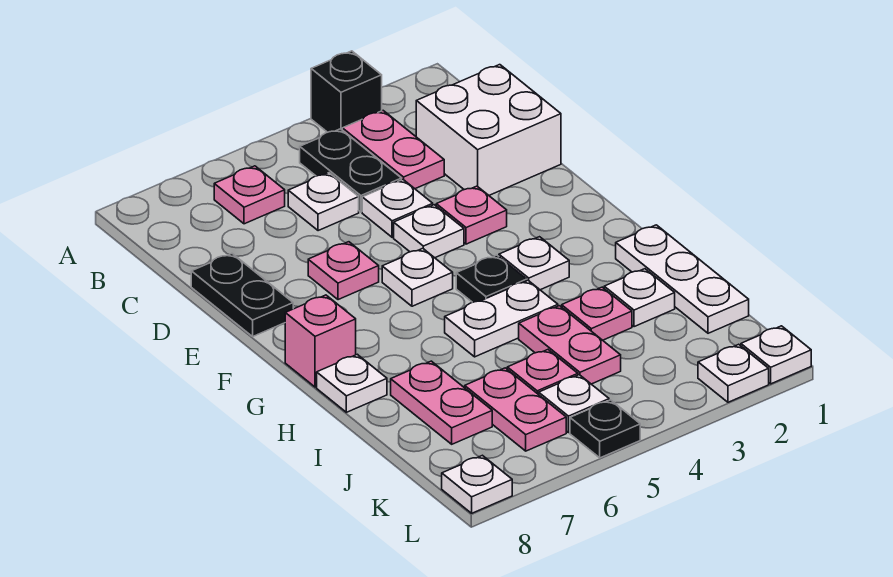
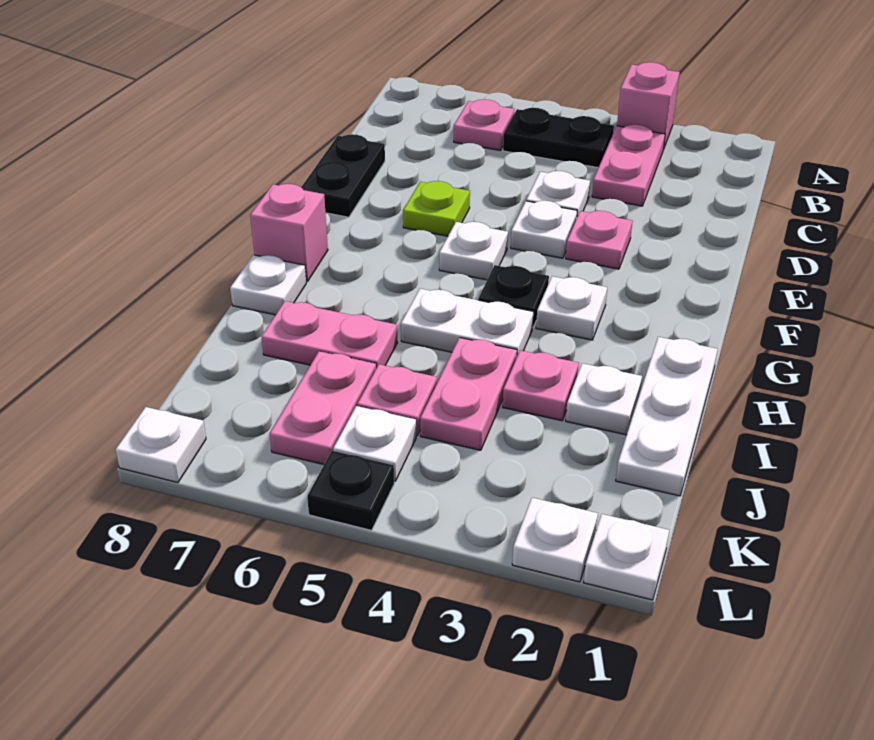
black 1x1 brick [311,51,382,132] -> pink 1x1 brick [617,62,680,150]
black 1x2 plate [300,129,401,212] -> black 1x2 plate turned to [503,108,614,168]
white 2x2 brick [416,65,561,195] -> none
white 1x1 plate [288,173,359,231] -> none
pink 1x1 plate [308,242,379,300] -> lime 1x1 plate [403,181,470,236]
pink 1x2 plate [391,361,492,444] -> pink 1x2 plate turned to [262,301,397,368]

